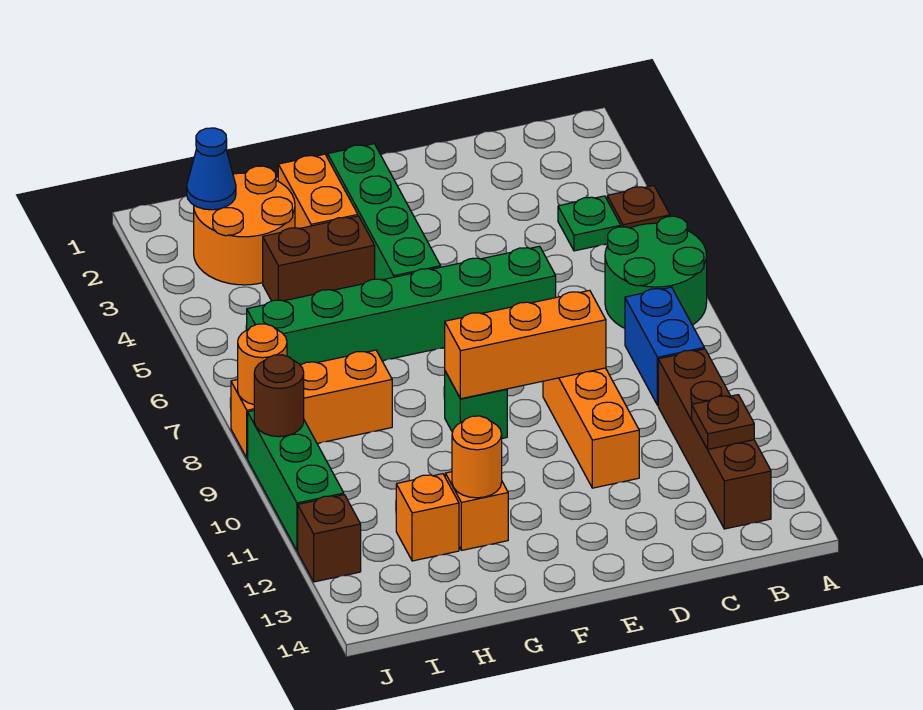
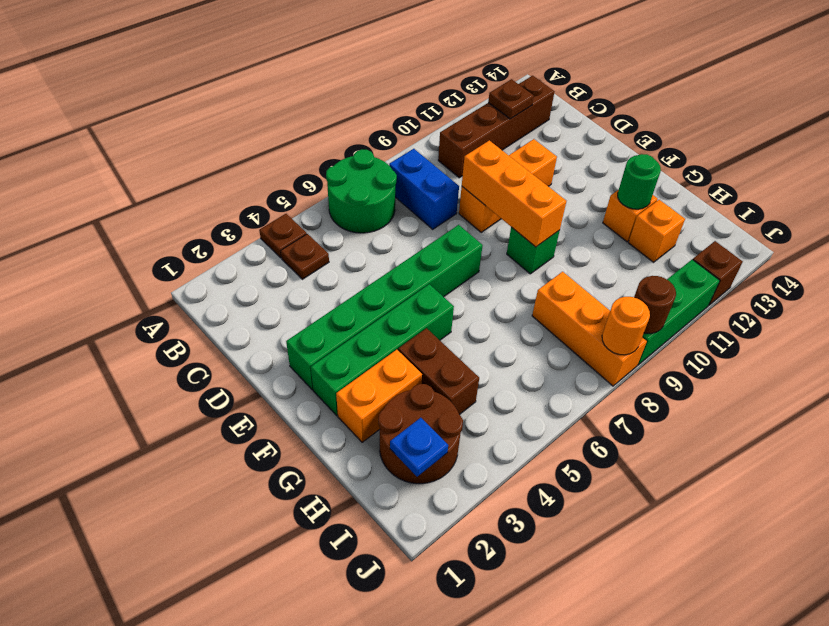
green 1x1 plate [558,196,621,251] -> brown 1x1 plate [281,234,329,279]
blue 1x2 brick [625,287,704,405] -> blue 1x2 brick turned to [389,149,459,229]
green 1x6 brick [247,246,556,365] -> green 1x6 brick turned to [286,225,483,390]
orange 1x1 round brick [452,416,502,498] -> green 1x1 round brick [618,154,661,209]
orange 2x2 round brick [194,166,295,285] -> brown 2x2 round brick [378,384,463,484]
blue 1x1 cone [187,128,236,210] -> blue 1x1 plate [390,418,448,477]

